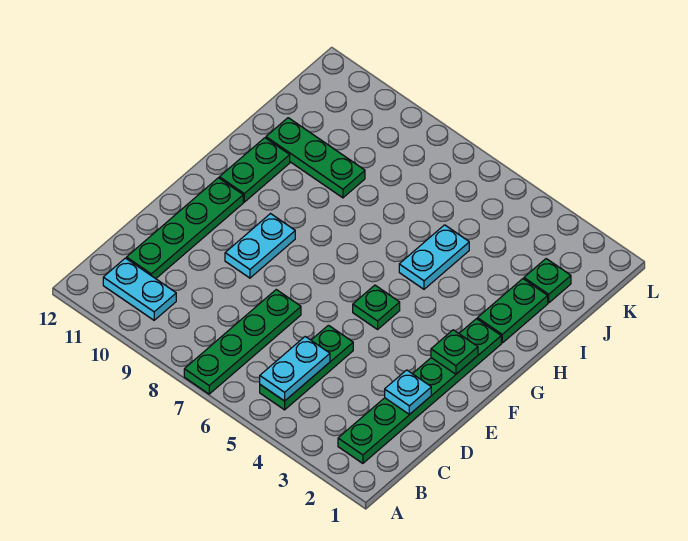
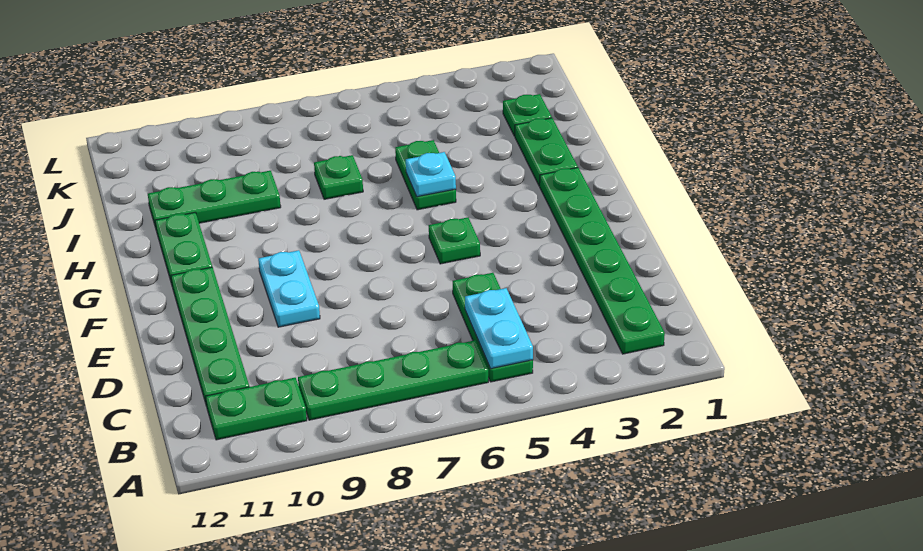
green 1x4 plate [184,290,301,394] -> green 1x4 plate turned to [298,340,488,420]
cyan 1x2 plate [103,258,176,320] -> green 1x2 plate [206,378,307,440]
cyan 1x1 plate [385,370,431,415] -> cyan 1x1 plate moved to [406,152,456,197]
green 1x1 plate [431,330,478,374] -> green 1x1 plate moved to [314,155,363,199]
cyan 1x2 plate [399,225,469,289] -> green 1x2 plate [395,140,456,210]

